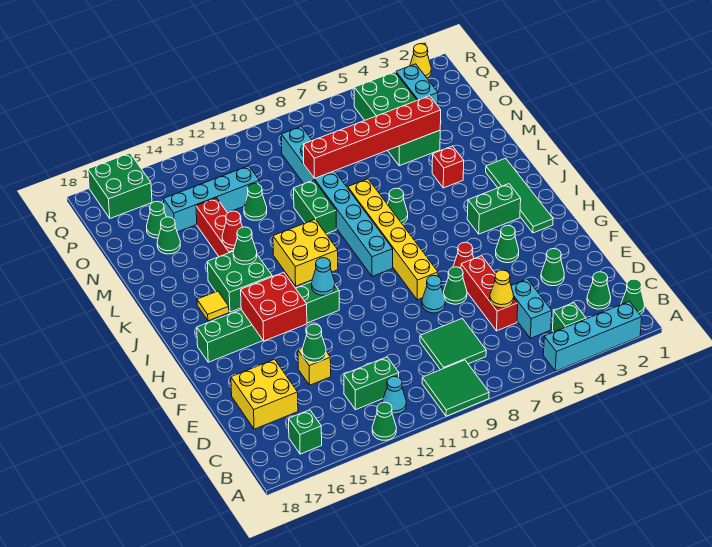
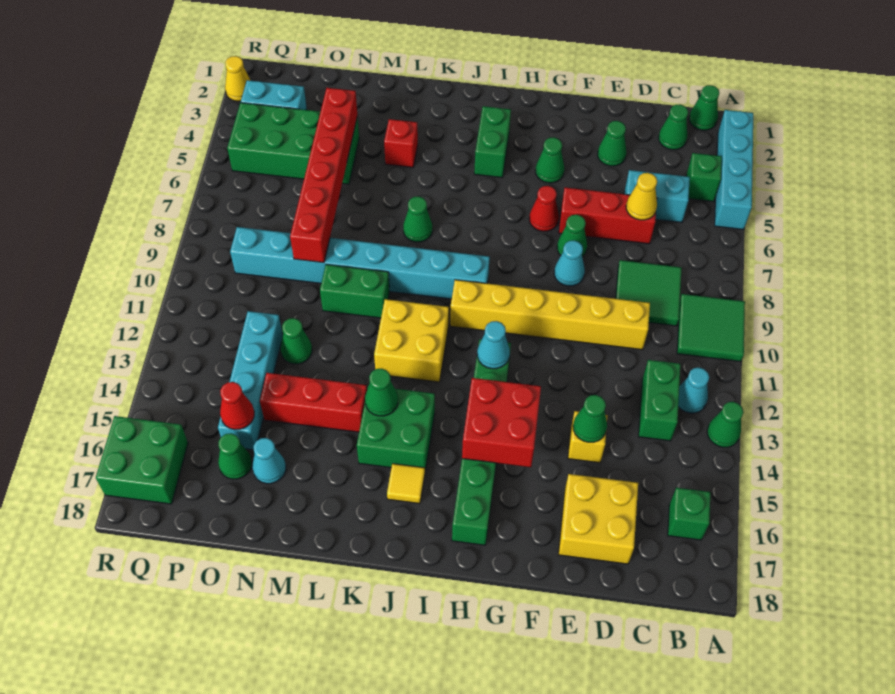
yellow 1x6 brick [347,179,438,300] -> yellow 1x6 brick moved to [450,280,650,350]
green 1x4 tile [486,158,553,233] -> none
red 1x1 cone [222,211,242,249] -> red 1x1 cone moved to [220,382,254,430]
green 1x1 cone [157,217,180,254] -> cyan 1x1 cone [252,438,286,484]

